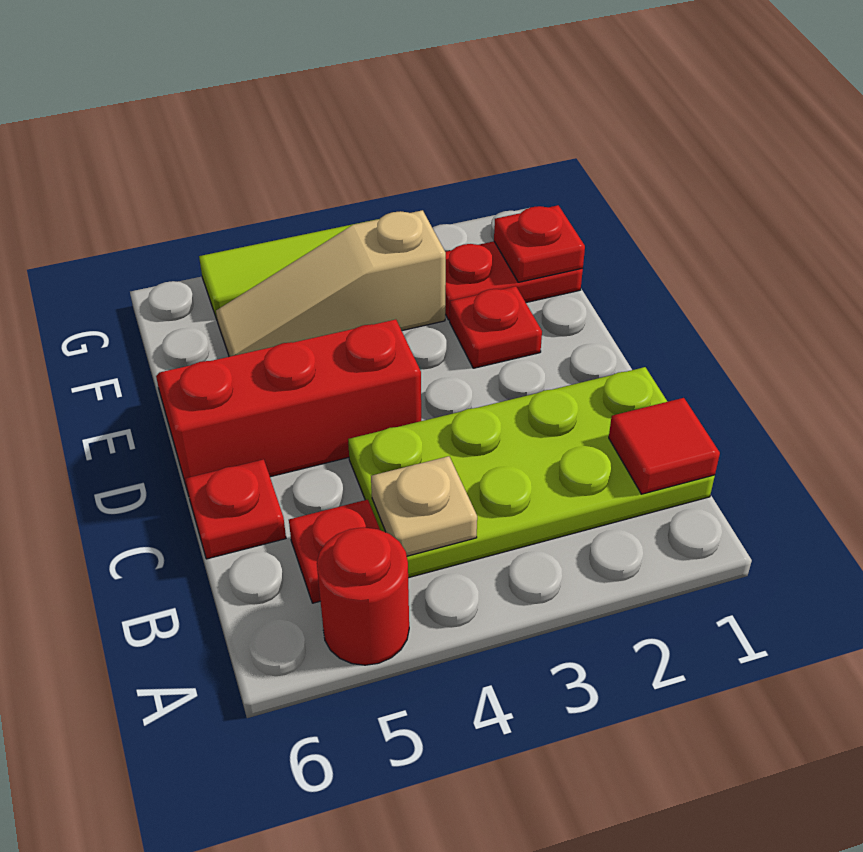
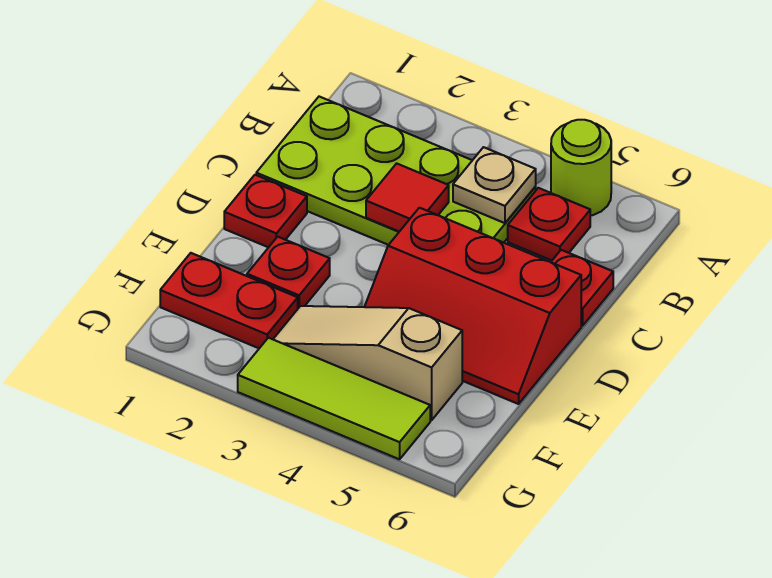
red 1x1 round brick [317,527,409,665] -> lime 1x1 round brick [551,120,611,216]
red 1x1 tile [609,398,720,494] -> red 1x1 tile moved to [366,163,449,232]
red 1x1 plate [494,205,585,282] -> red 1x1 plate moved to [224,175,307,247]
tan 1x3 slope [216,210,446,357] -> tan 1x3 slope turned to [273,306,462,420]

